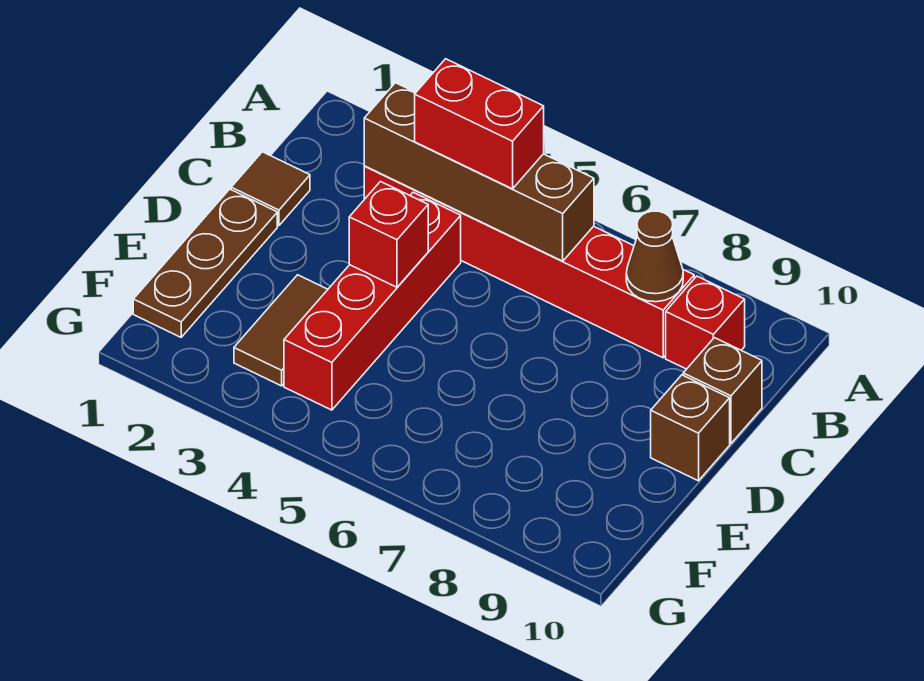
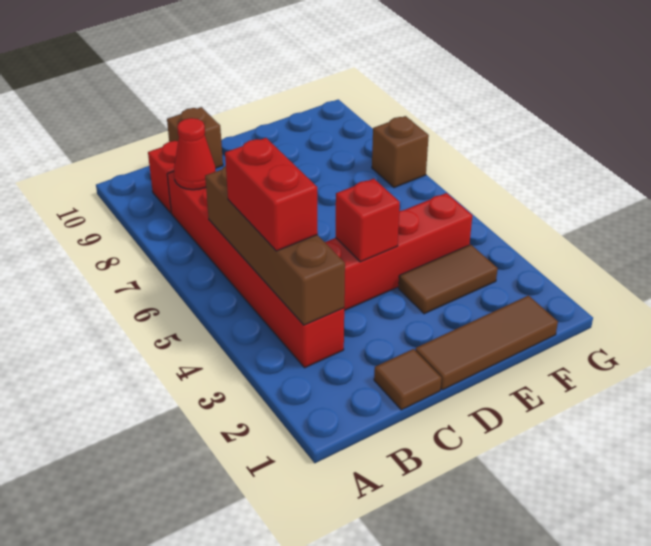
brown 1x1 cone [626,211,683,302] -> red 1x1 cone [174,118,216,190]
brown 1x3 plate [133,189,277,337] -> brown 1x3 tile [415,296,558,390]
brown 1x1 brick [651,375,730,481] -> brown 1x1 brick moved to [372,116,429,188]

